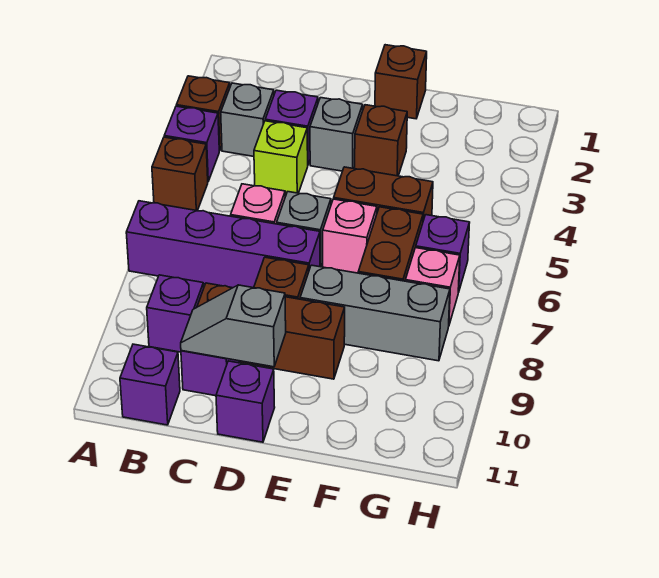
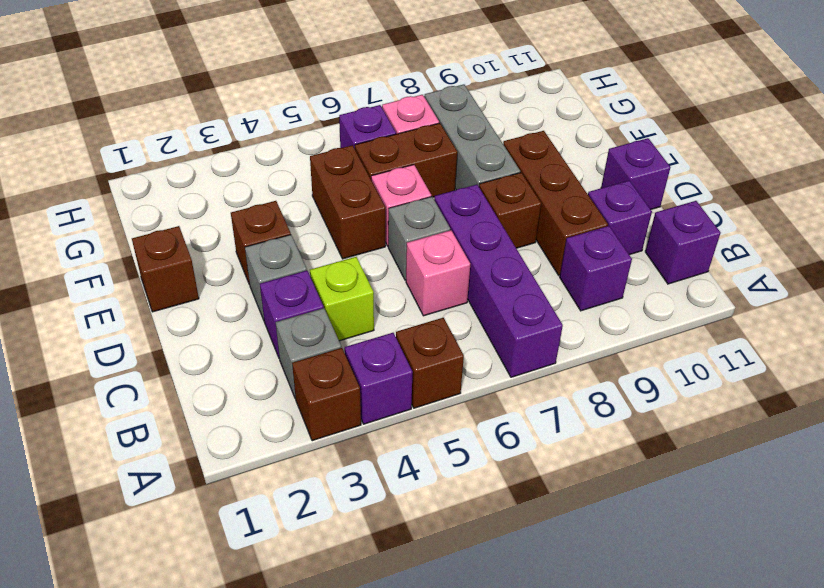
grey 1x2 slope [181,285,286,367] -> none

